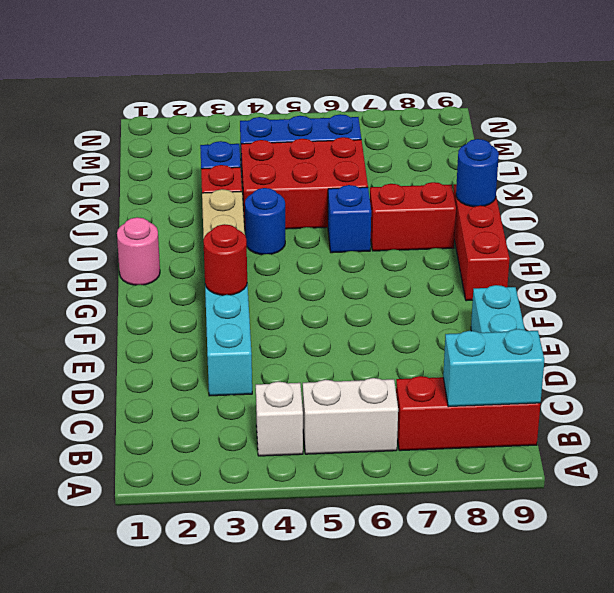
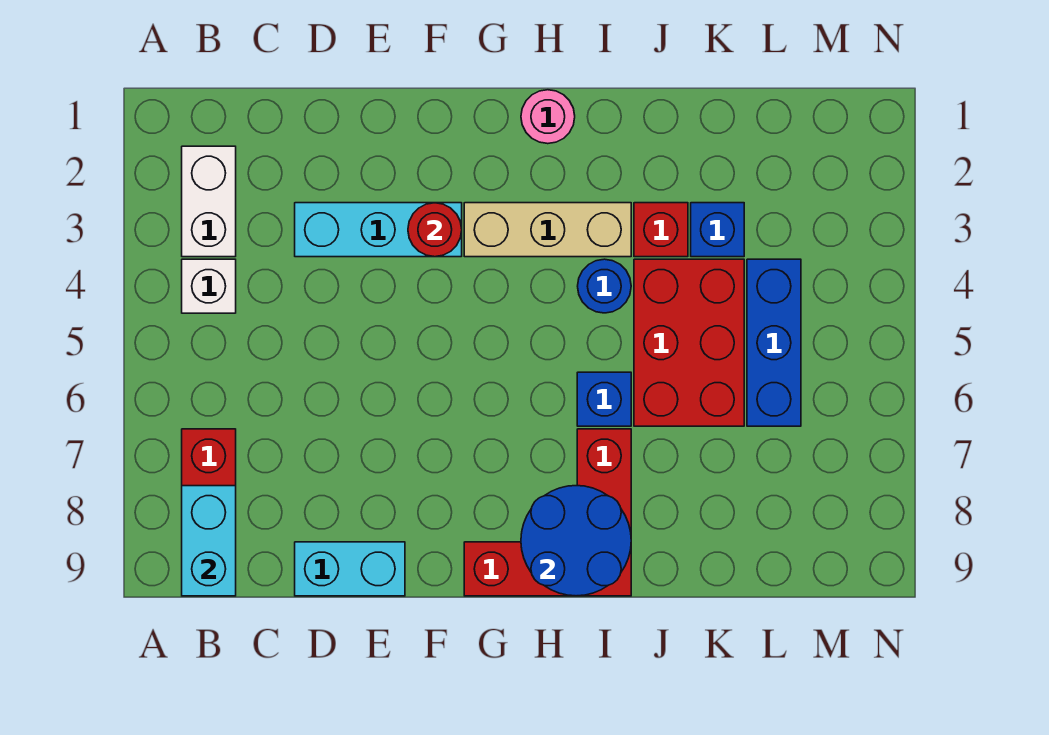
white 1x2 brick [303,378,398,454] -> white 1x2 brick moved to [182,146,236,257]
blue 1x1 round brick [456,139,499,207] -> blue 2x2 round brick [521,486,631,596]

